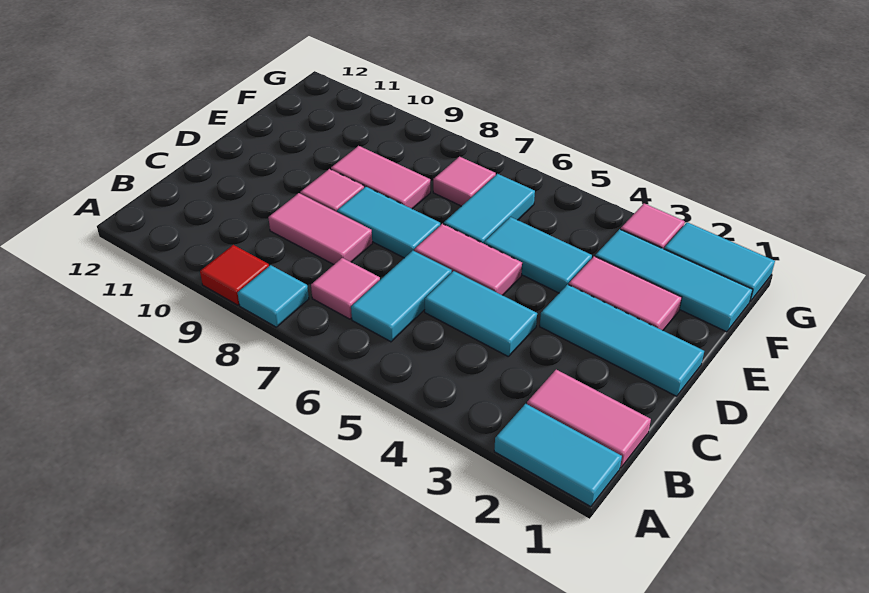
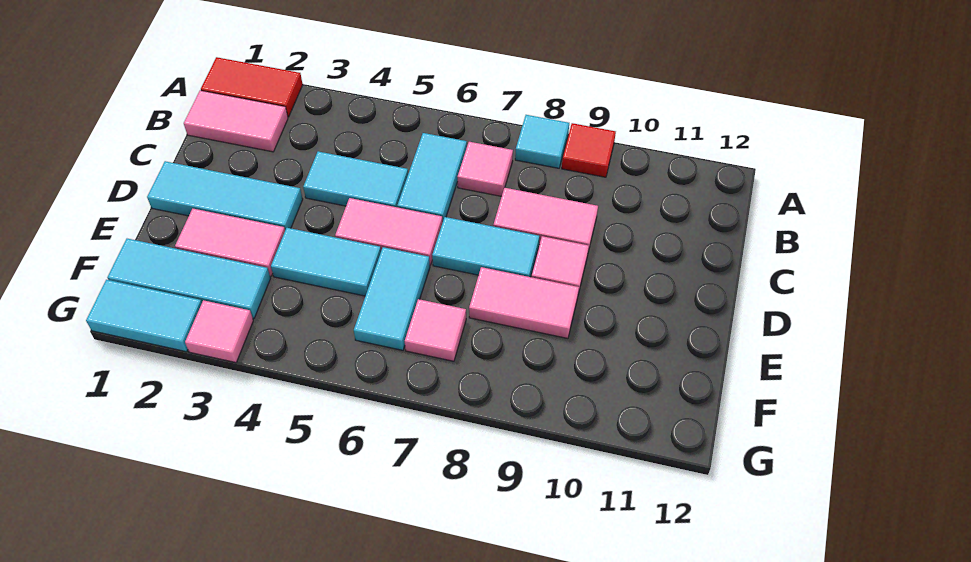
cyan 1x2 tile [494,404,622,507] -> red 1x2 tile [201,57,303,117]

